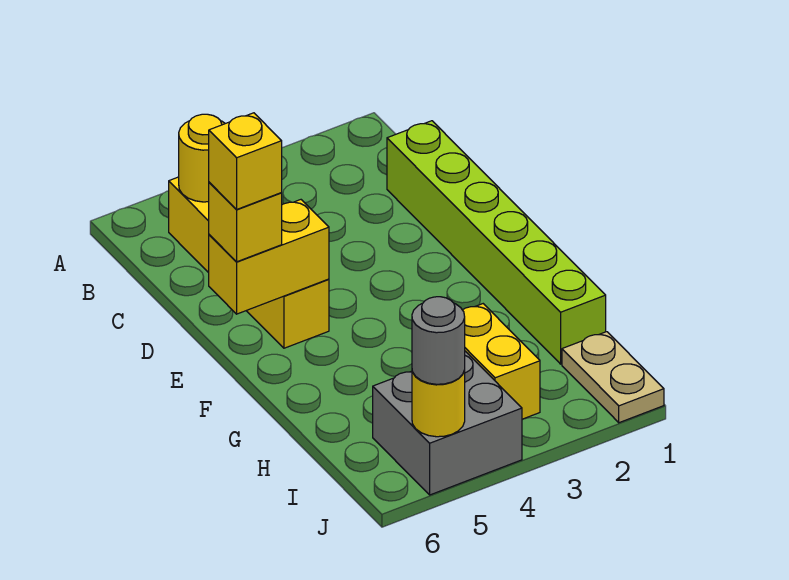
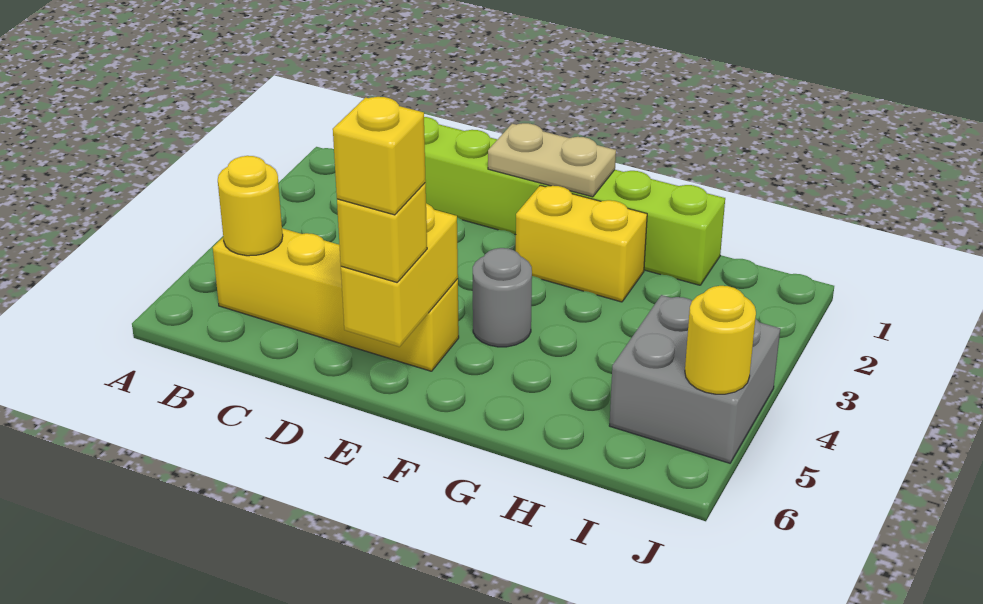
yellow 1x2 brick [463,304,540,419] -> yellow 1x2 brick moved to [516,185,647,302]
tan 1x2 plate [562,332,664,423] -> tan 1x2 plate moved to [488,123,616,197]
grey 1x1 round brick [412,297,465,384] -> grey 1x1 round brick moved to [473,248,532,347]

